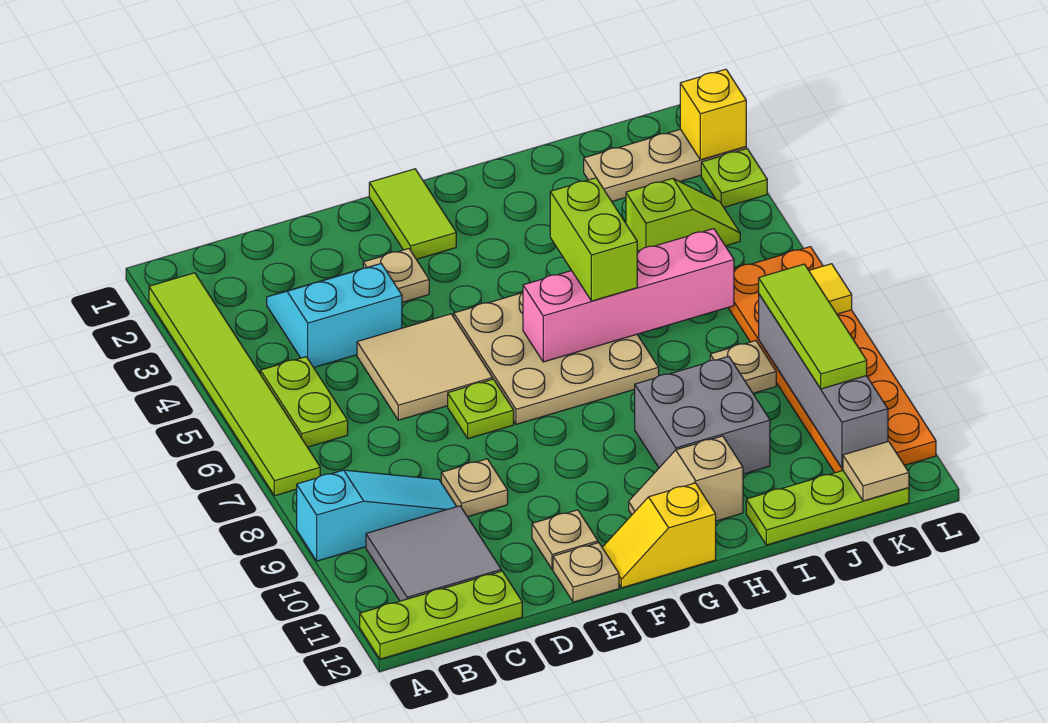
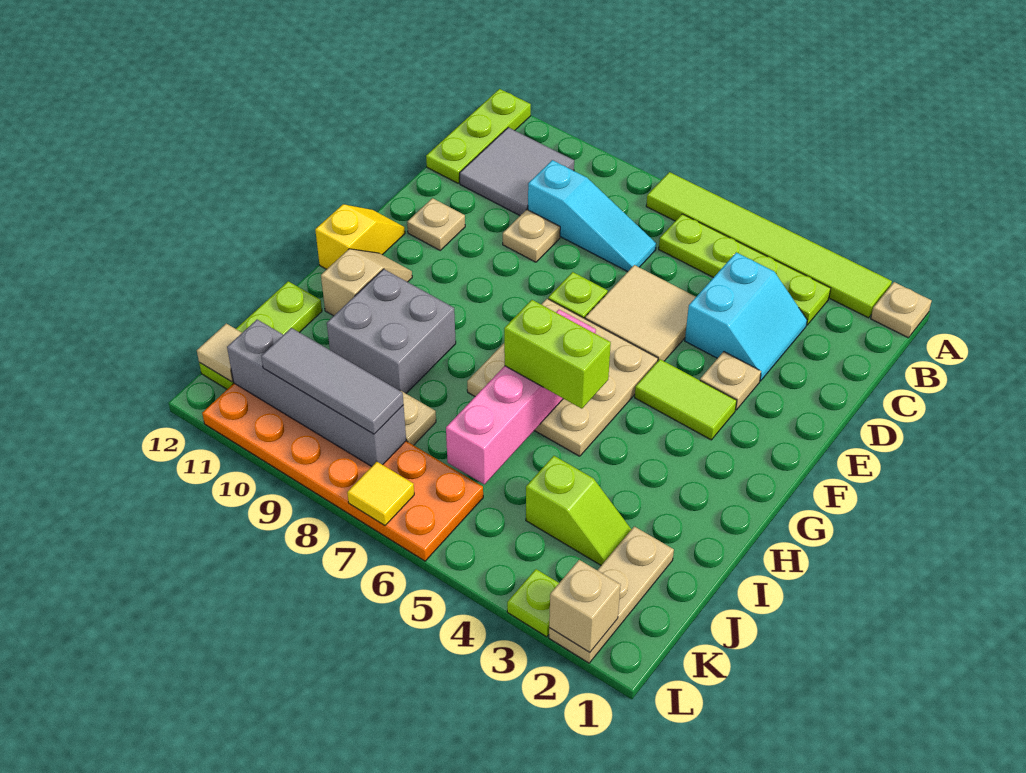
cyan 1x3 slope [297,470,457,561] -> cyan 1x3 slope turned to [528,160,656,272]
lime 1x2 plate [260,357,348,447] -> lime 1x4 plate [659,214,831,325]
tan 1x1 plate [553,543,619,602] -> tan 1x1 plate moved to [871,282,932,338]
lime 1x2 tile [369,169,456,259] -> lime 1x2 tile moved to [635,359,737,440]
lime 1x2 slope [626,178,740,251] -> lime 1x2 slope turned to [526,456,631,565]
lime 1x3 tile [759,264,867,389] -> grey 1x3 tile [261,328,404,434]
yellow 1x1 brick [680,69,746,160] -> tan 1x1 brick [549,560,621,652]

